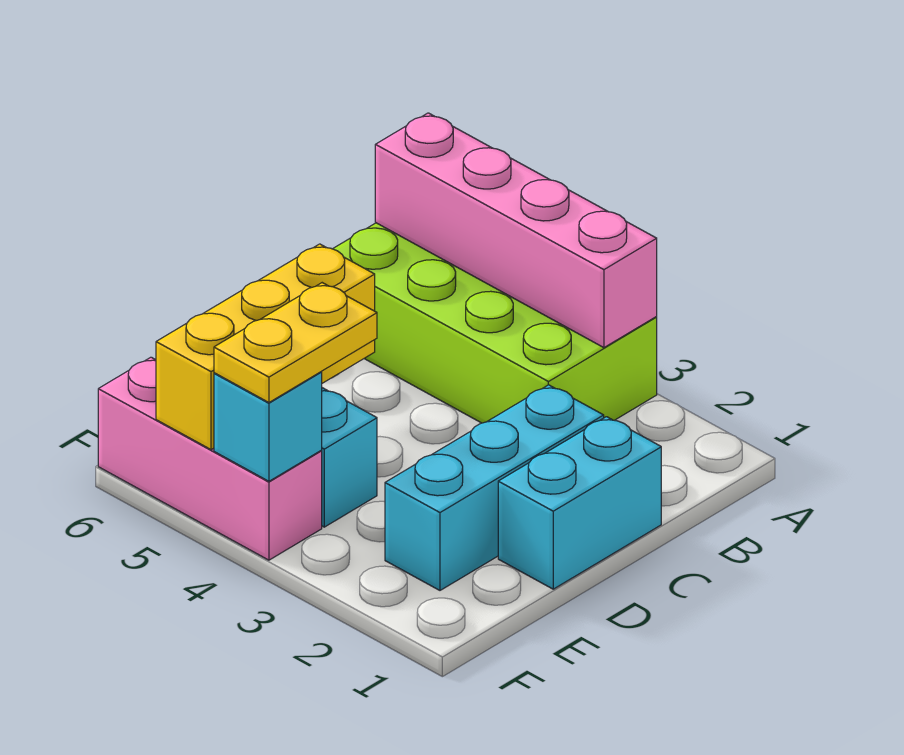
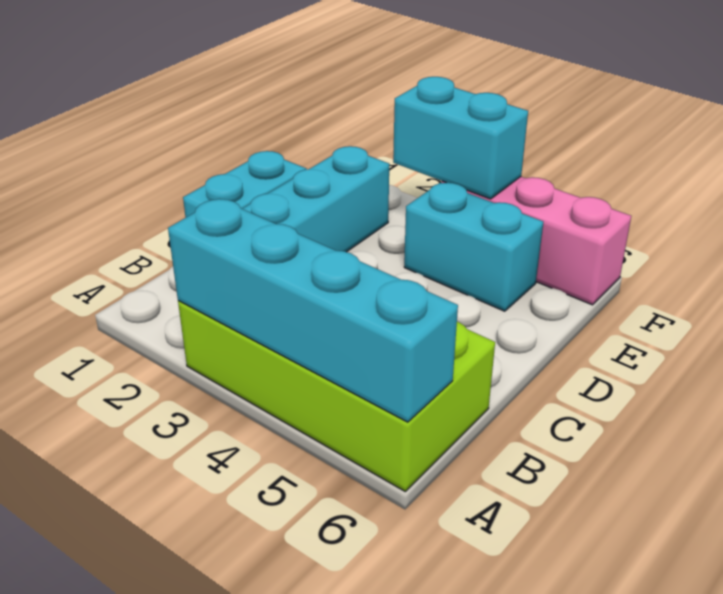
pink 1x4 brick [375,113,657,348] -> cyan 1x4 brick [168,199,458,422]
yellow 1x3 brick [156,244,375,450] -> none
yellow 1x2 plate [214,283,377,403] -> none
cyan 1x1 brick [214,372,322,481] -> cyan 1x2 brick [393,77,528,199]

